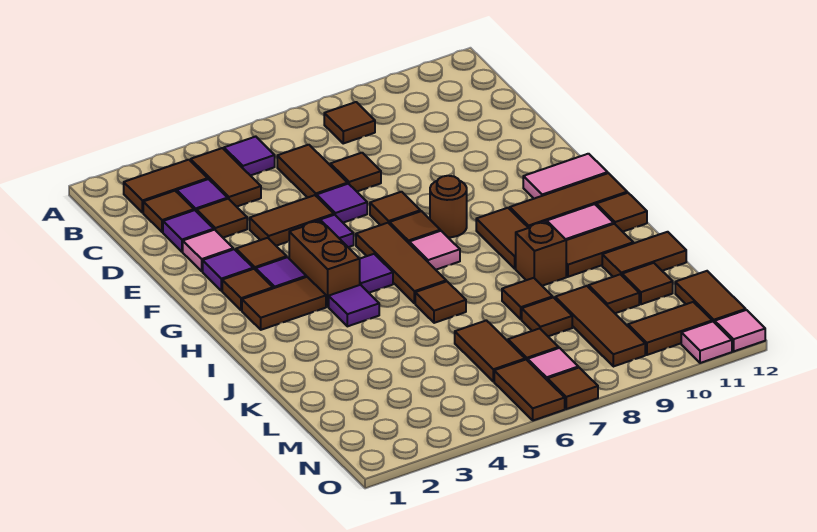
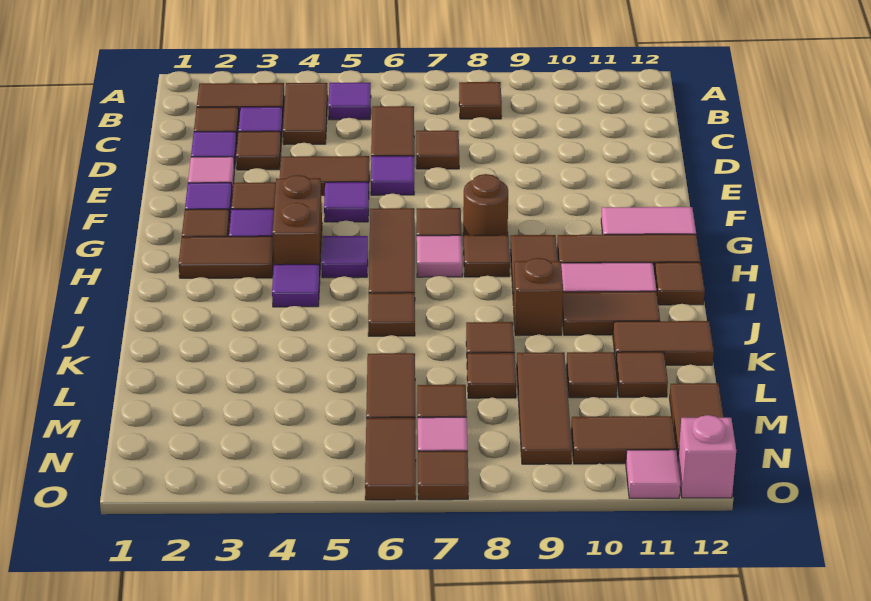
brown 1x1 tile [370,192,420,225] -> brown 1x1 tile moved to [464,235,510,277]
pink 1x1 tile [715,310,765,351] -> pink 1x1 brick [678,415,736,498]

